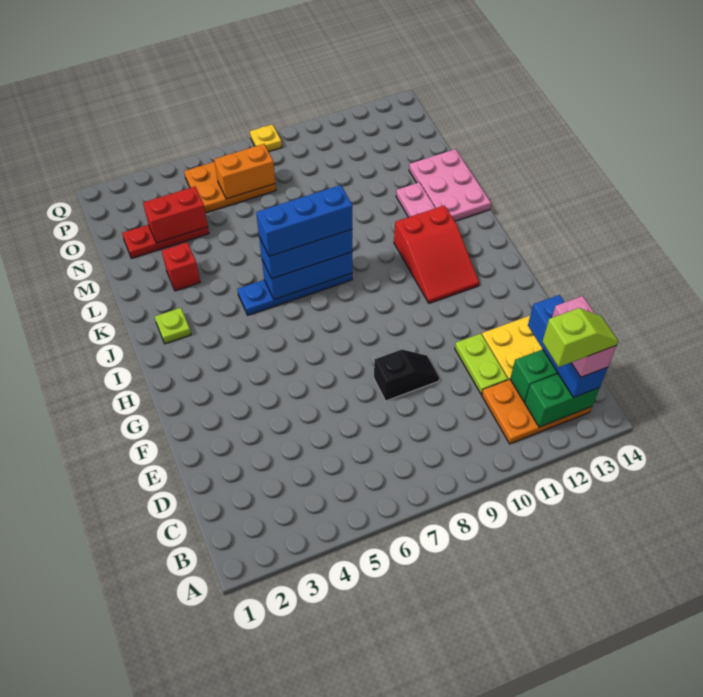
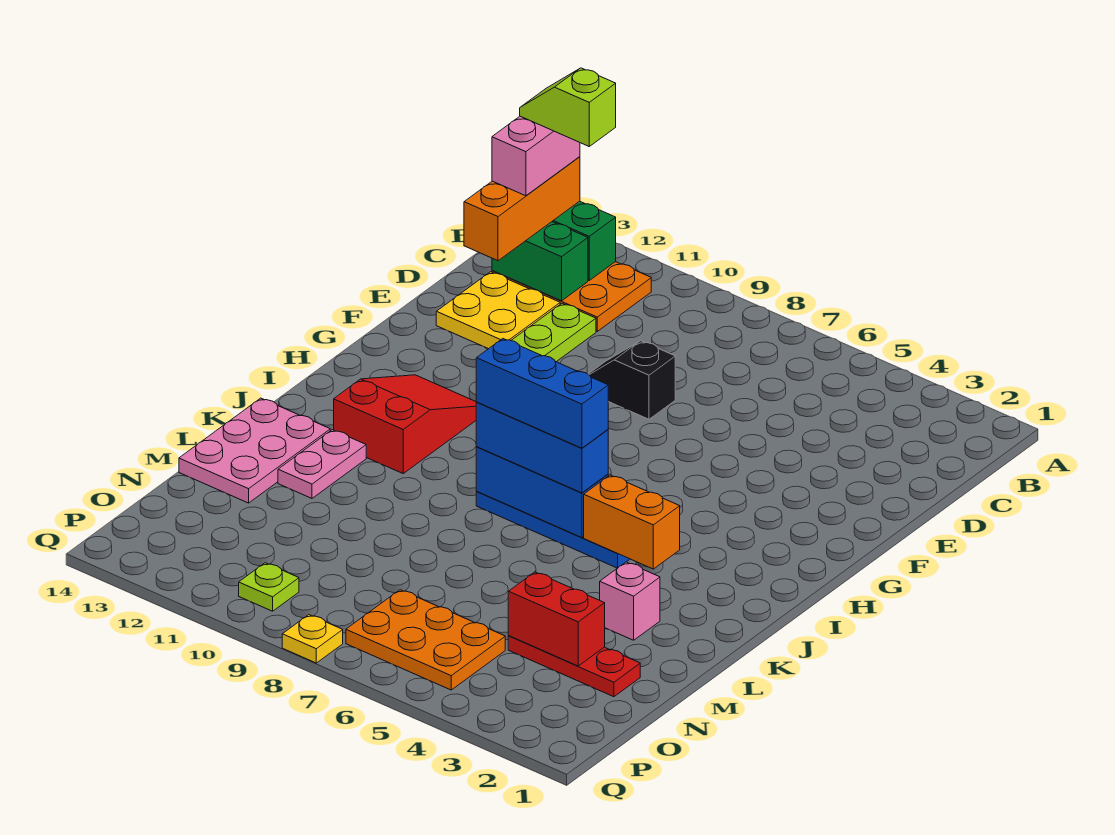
blue 1x3 brick [528,295,608,398] -> orange 1x3 brick [464,157,580,261]
lime 1x1 plate [155,308,191,344] -> lime 1x1 plate moved to [239,563,299,611]
red 1x1 brick [162,242,200,291] -> pink 1x1 brick [600,562,660,640]
orange 1x2 brick [214,144,275,199] -> orange 1x2 brick moved to [584,475,680,569]

